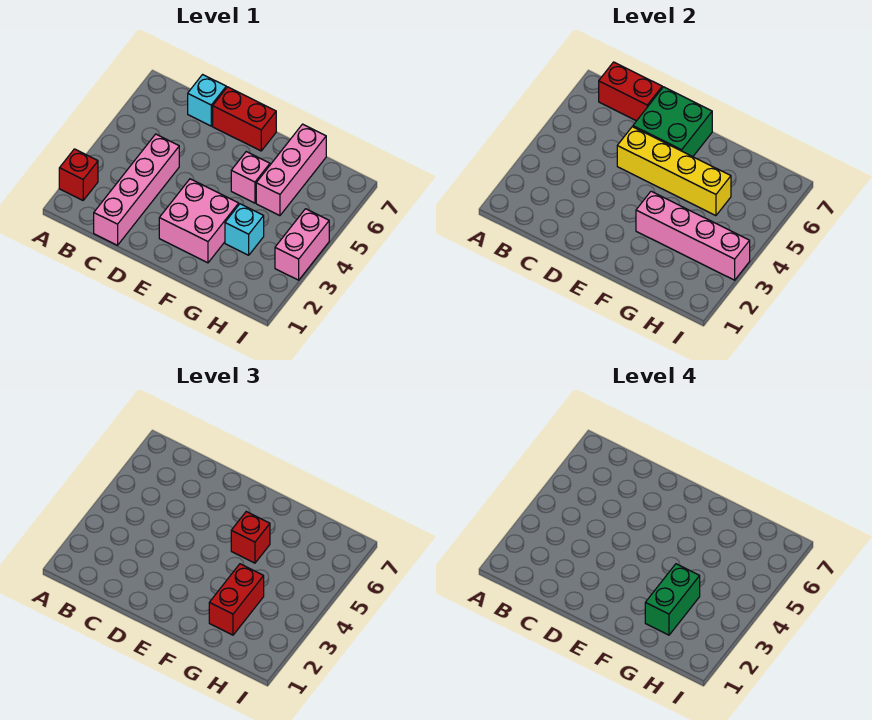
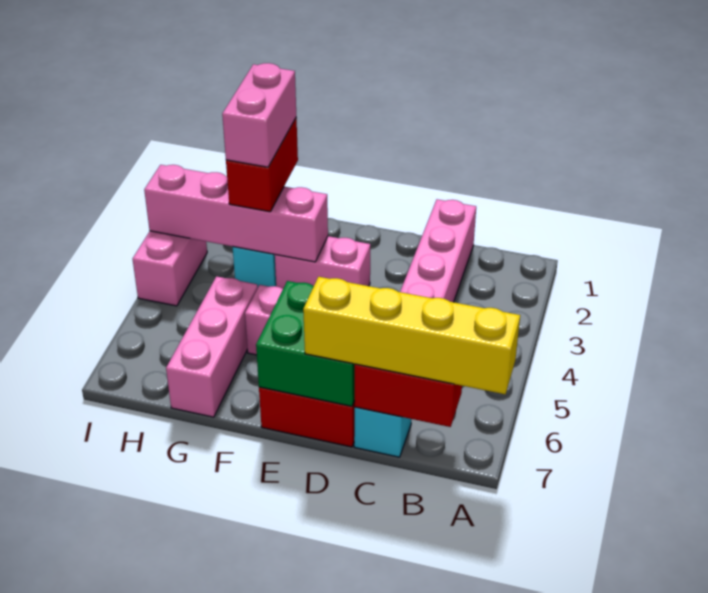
red 1x1 brick [59,149,98,200] -> none
yellow 1x4 brick [617,127,731,216] -> yellow 1x4 brick moved to [303,277,520,394]
pink 2x2 brick [159,179,239,263] -> pink 1x2 brick [275,236,370,289]
red 1x1 brick [231,512,270,563] -> none
green 1x2 brick [645,564,700,635] -> pink 1x2 brick [222,63,296,167]

